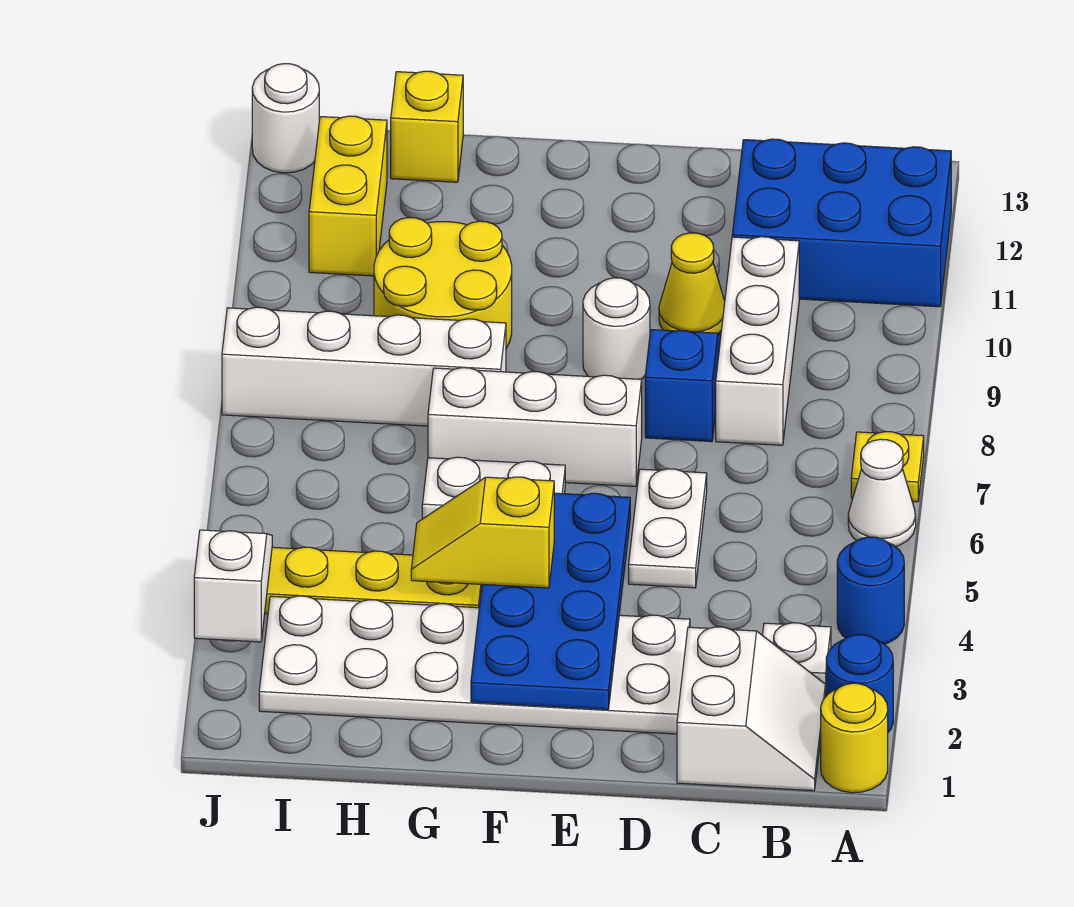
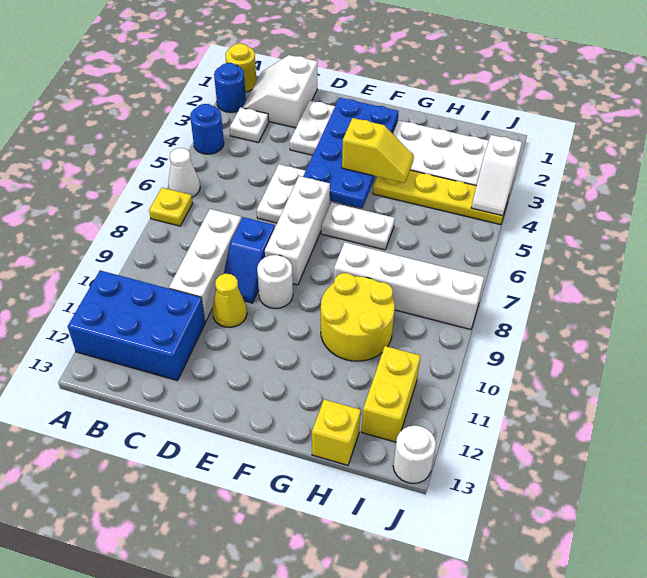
white 1x3 brick [428,368,642,486] -> white 1x3 brick turned to [265,176,330,285]

